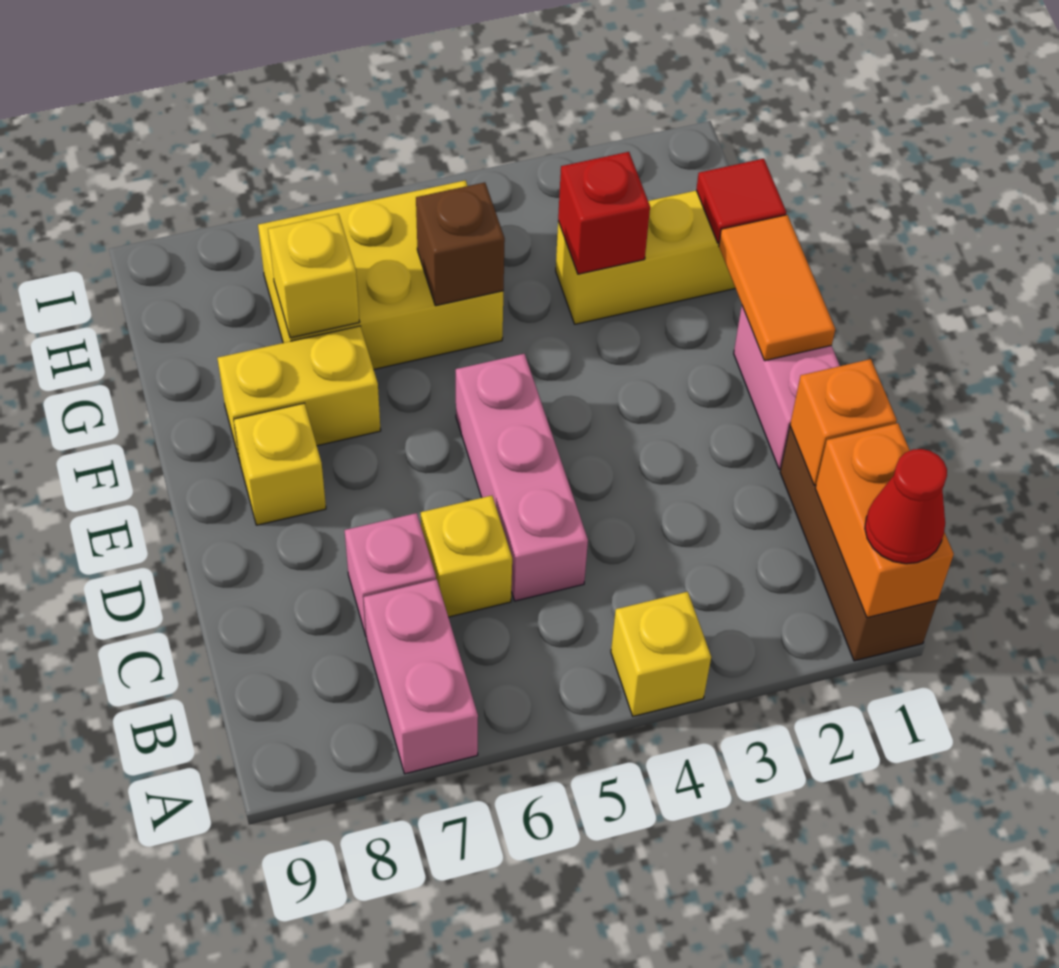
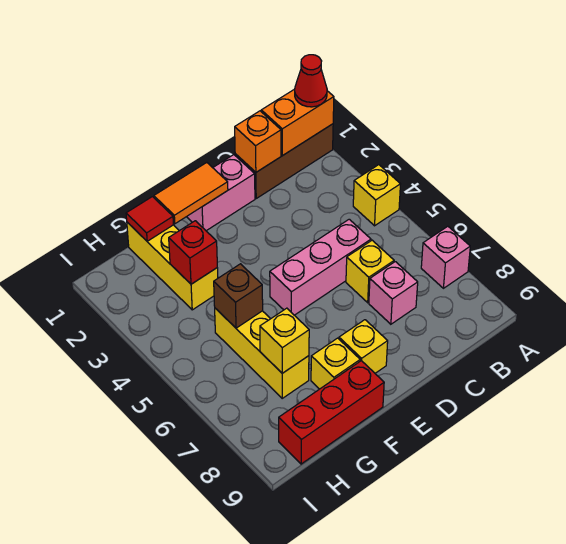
pink 1x2 brick [364,579,478,774] -> pink 1x1 brick [421,226,470,288]
yellow 1x2 brick [217,326,381,461] -> yellow 1x1 brick [311,338,360,389]
none -> red 1x3 brick [279,361,384,464]
yellow 2x3 brick [258,180,503,369] -> yellow 1x3 brick [215,308,309,398]

